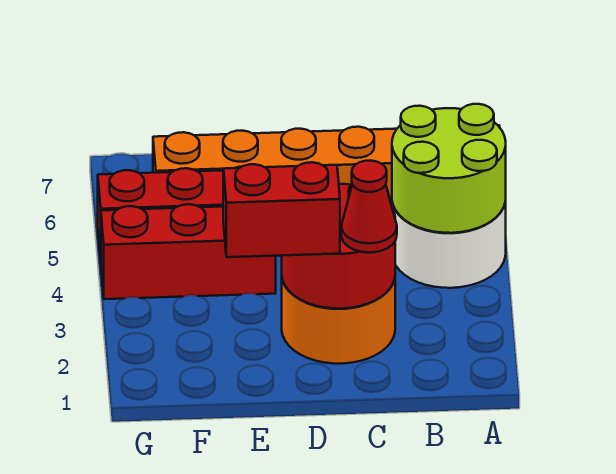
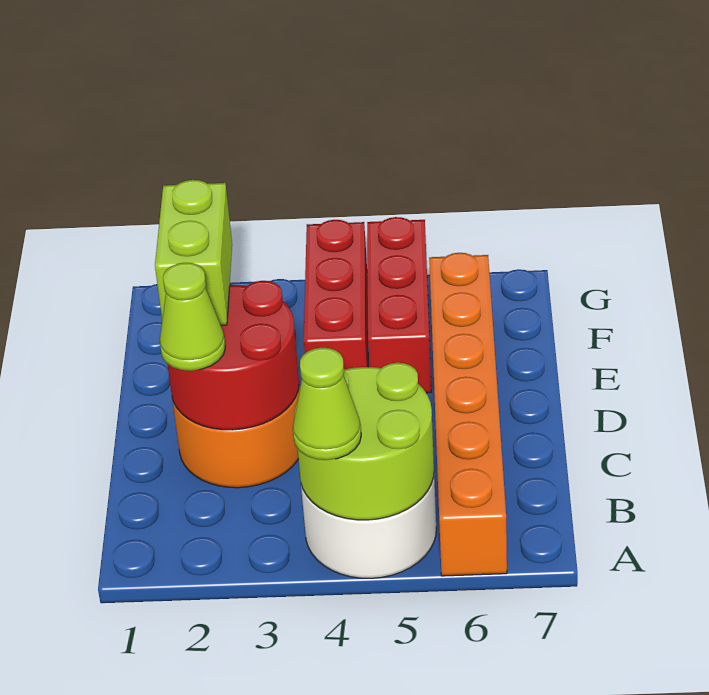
none -> lime 1x1 cone [293,348,361,460]
red 1x1 cone [341,161,397,253] -> lime 1x1 cone [160,263,225,371]
red 1x2 brick [223,162,340,257] -> lime 1x2 brick [155,180,232,325]

